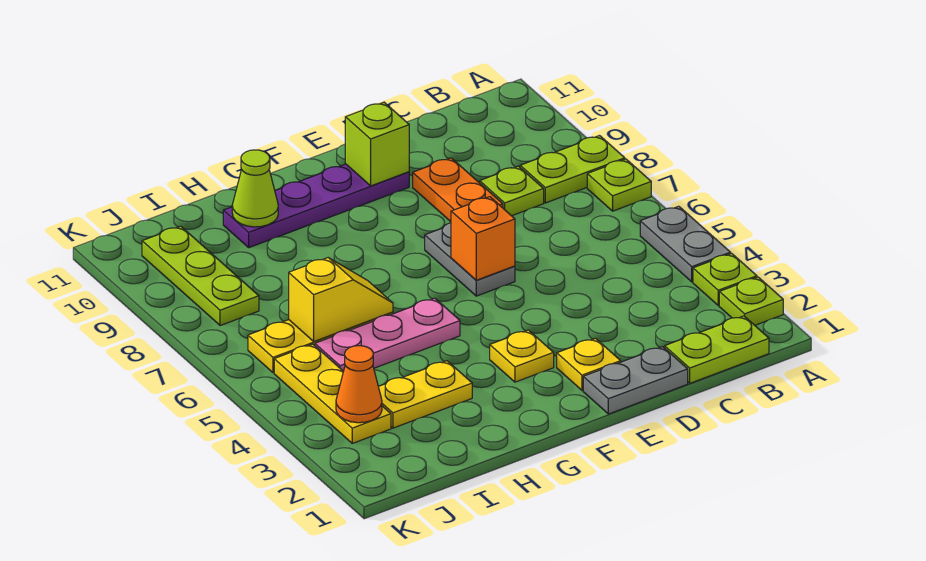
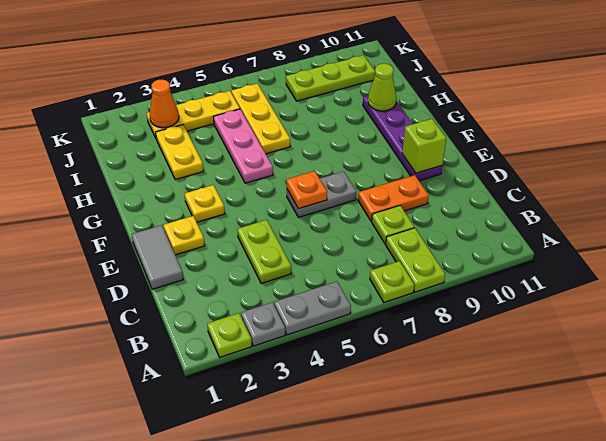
lime 1x1 plate [693,253,757,305] -> grey 1x1 plate [241,302,285,346]
lime 1x2 plate [665,316,769,383] -> lime 1x2 plate moved to [237,220,291,284]
grey 1x2 plate [583,347,688,414] -> grey 1x2 tile [131,225,183,289]
orange 1x1 brick [451,197,515,280] -> orange 1x1 plate [287,171,327,209]
yellow 1x2 slope [289,258,393,341] -> none

